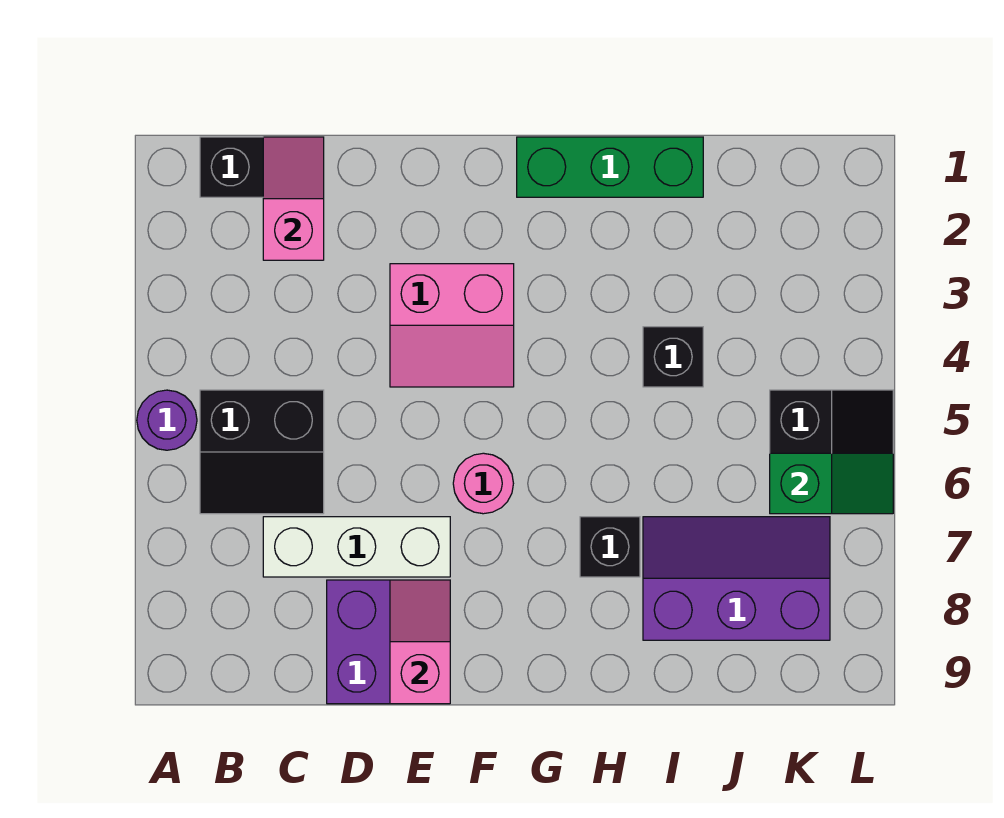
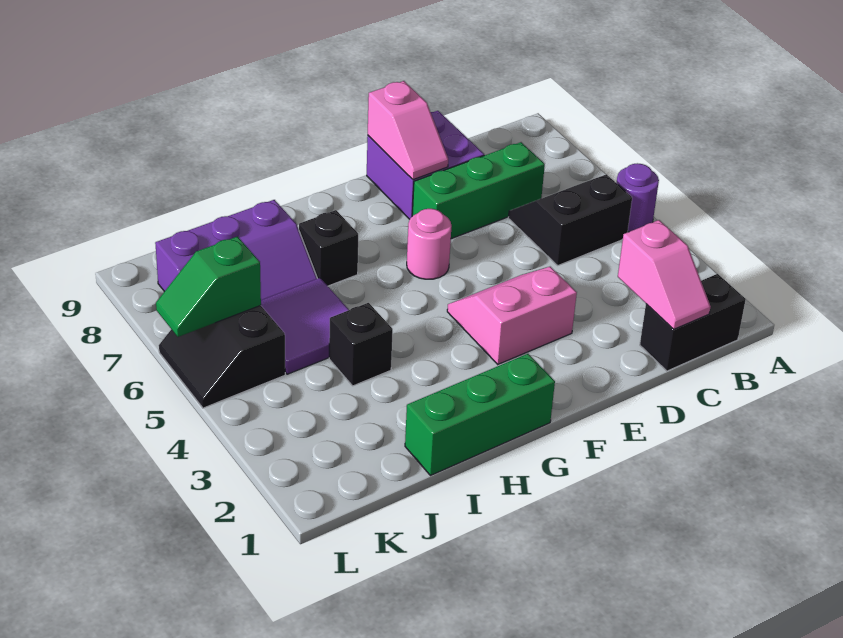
white 1x3 brick [263,517,450,577] -> green 1x3 brick [412,142,545,239]
none -> purple 2x2 tile [261,278,349,374]

